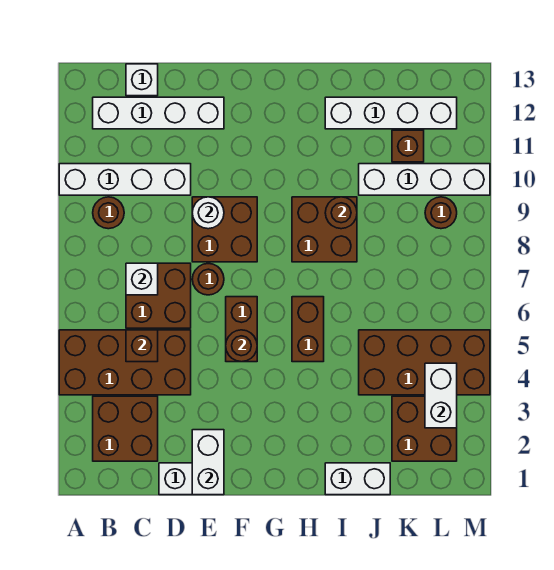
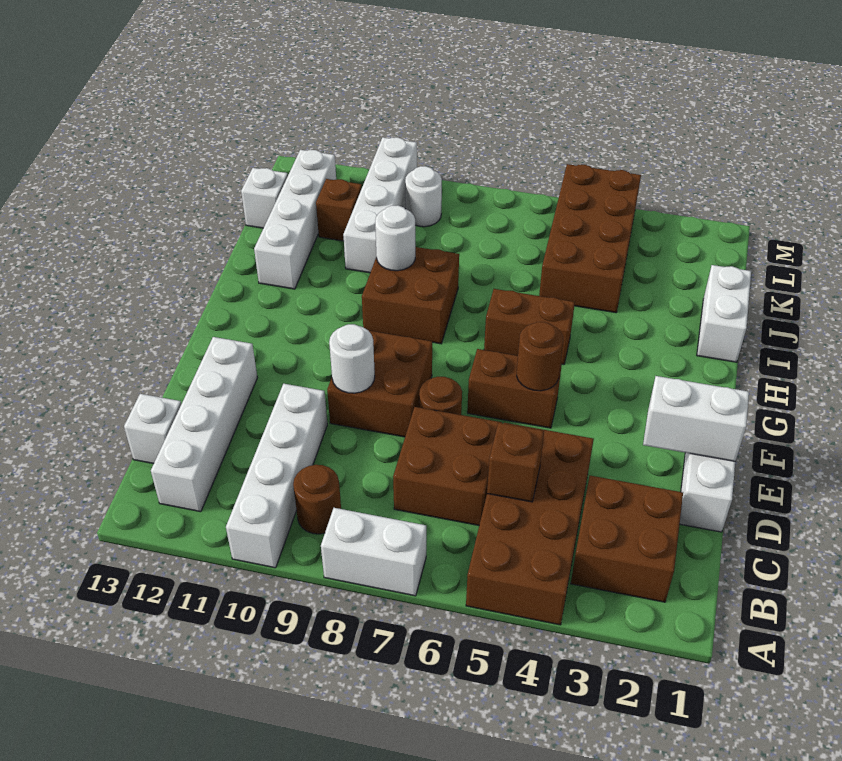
white 1x1 brick [126,263,158,295] -> white 1x1 brick moved to [241,168,288,228]
brown 1x1 round brick [325,197,357,229] -> white 1x1 round brick [375,205,415,271]
brown 2x2 brick [392,396,457,461] -> none
white 1x2 brick [425,363,457,428] -> white 1x2 brick moved to [321,508,426,596]
brown 1x1 round brick [425,197,457,229] -> white 1x1 round brick [405,166,442,227]

